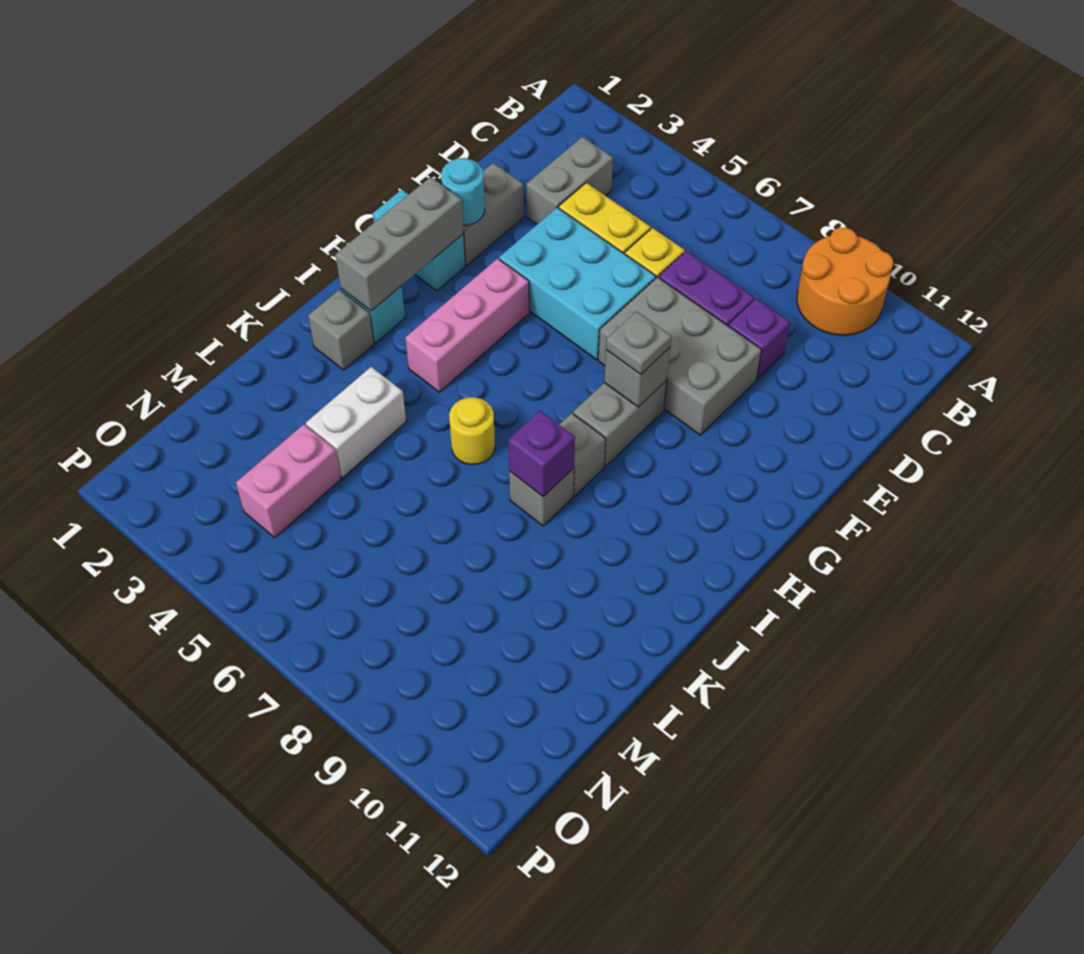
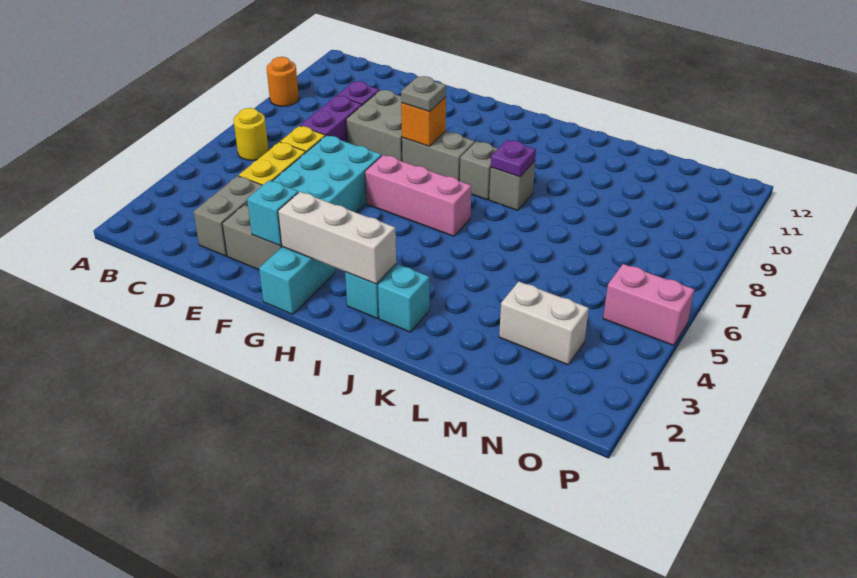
orange 2x2 round brick [797,227,893,335] -> orange 1x1 round brick [267,57,299,106]
grey 1x2 brick [526,137,613,224] -> grey 1x2 brick turned to [194,176,262,256]
grey 2x3 brick [598,277,762,435] -> grey 2x2 brick [346,90,402,161]
cyan 1x1 round brick [441,158,485,225] -> cyan 1x1 brick [247,180,298,246]
grey 1x3 brick [336,177,464,311] -> white 1x3 brick [278,192,396,284]
pink 1x3 brick [405,259,529,392] -> pink 1x3 brick moved to [365,155,471,236]
grey 1x1 brick [604,348,670,407] -> orange 1x1 brick [401,97,446,146]
grey 1x1 brick [308,290,374,370] -> cyan 1x1 brick [378,265,429,332]
yellow 1x1 round brick [449,397,495,465] -> yellow 1x1 round brick moved to [234,108,269,160]
purple 1x1 brick [508,411,575,497] -> purple 1x1 plate [491,140,536,177]
white 1x2 brick [306,367,406,478] -> white 1x2 brick moved to [499,282,589,365]
pink 1x2 brick [236,424,341,538] -> pink 1x2 brick moved to [603,264,694,345]

